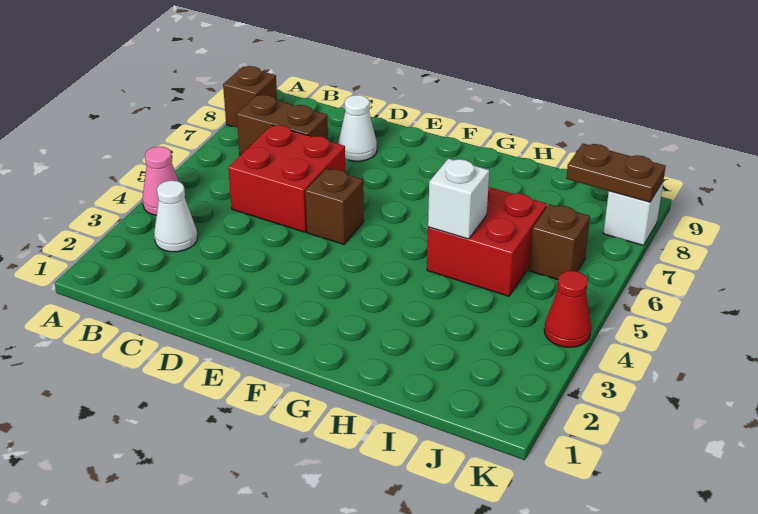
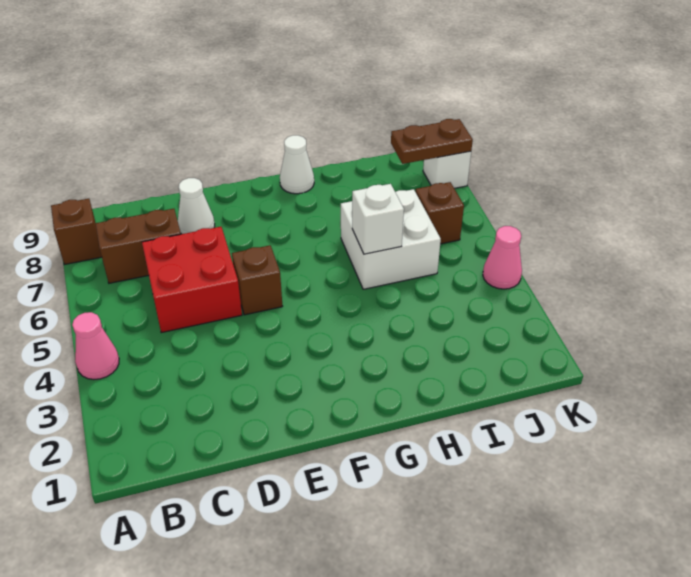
white 1x1 cone [154,180,197,252] -> white 1x1 cone moved to [280,135,314,194]
red 2x2 brick [427,186,547,296] -> white 2x2 brick [341,189,441,289]
red 1x1 cone [544,271,591,347] -> pink 1x1 cone [483,226,522,289]

